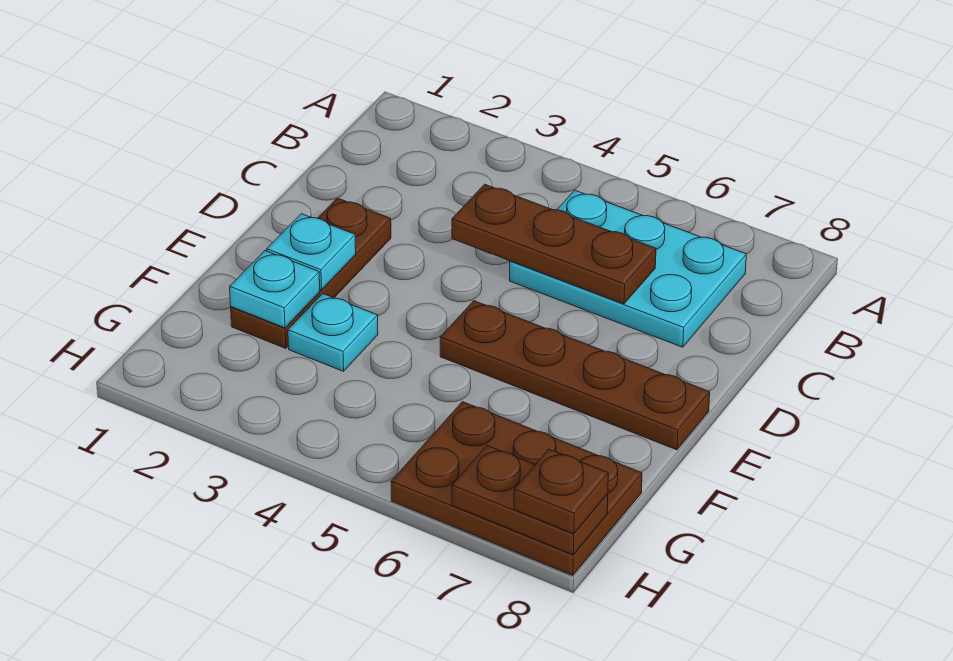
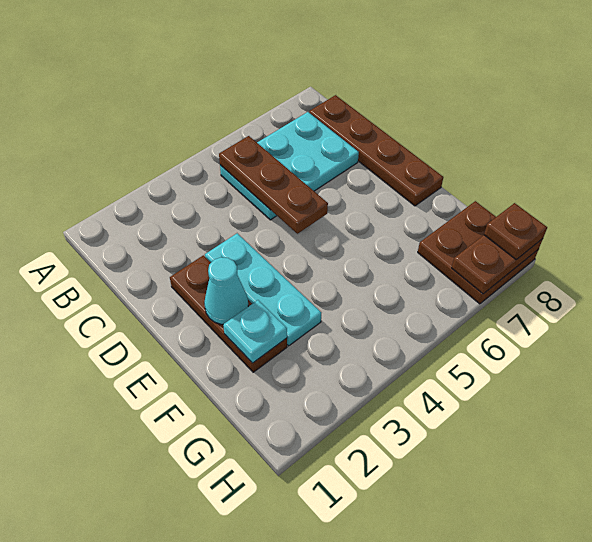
brown 1x3 plate [452,184,656,304] -> brown 1x3 plate turned to [219,136,328,234]
cyan 1x1 plate [267,214,356,290] -> cyan 1x1 cone [204,257,248,324]
brown 1x4 plate [440,301,710,450] -> brown 1x4 plate turned to [309,95,443,206]
cyan 1x1 plate [288,294,378,371] -> cyan 1x3 plate [205,233,321,346]
brown 2x3 plate [391,402,642,576] -> brown 2x2 plate [418,201,538,304]

